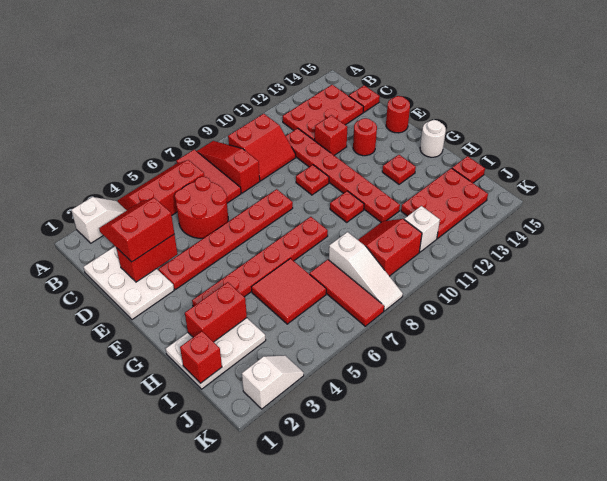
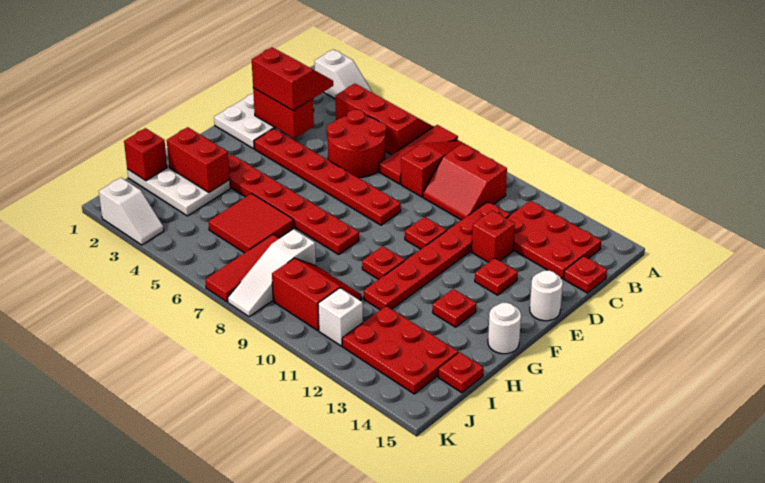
red 1x1 round brick [353,118,377,156] -> red 1x1 plate [475,258,518,295]
red 1x1 round brick [386,96,410,133] -> white 1x1 round brick [530,270,563,321]

